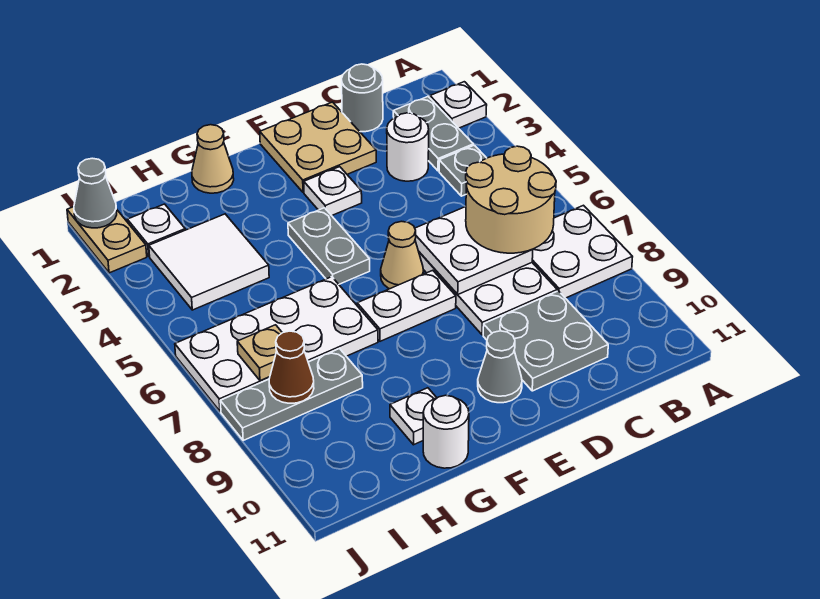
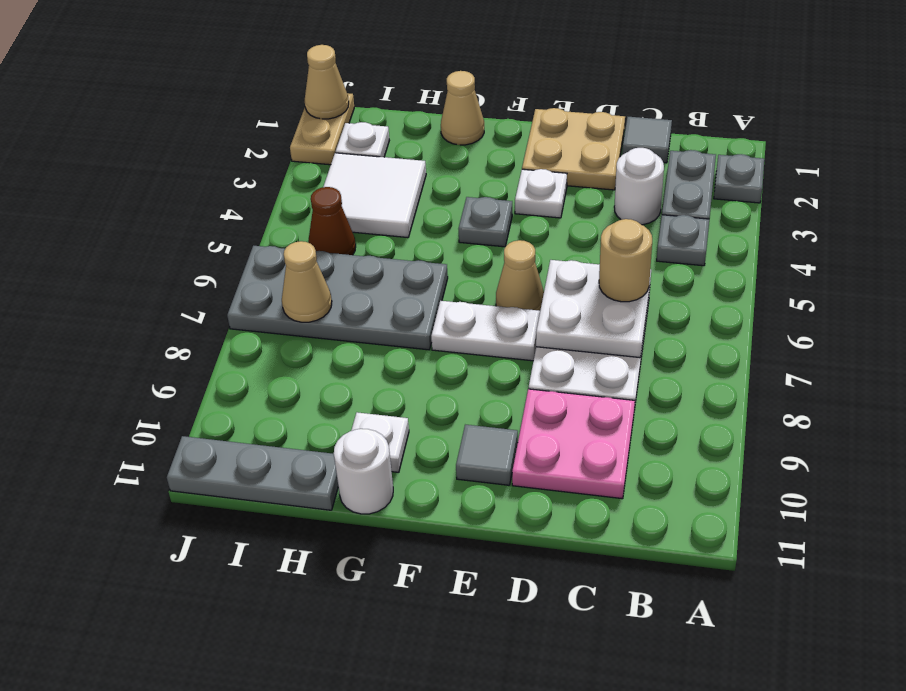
white 1x1 plate [430,82,487,128] -> grey 1x1 plate [714,154,764,203]
white 2x2 plate [532,205,633,298] -> none
tan 2x2 round brick [466,146,556,253] -> tan 1x1 round brick [599,219,652,302]
grey 1x1 round brick [342,64,383,132] -> grey 1x1 tile [622,117,672,163]
grey 2x2 plate [483,291,608,391] -> pink 2x2 plate [512,389,635,499]
grey 1x1 cone [478,331,522,403] -> grey 1x1 tile [456,425,518,485]
grey 1x2 plate [288,208,370,284] -> grey 1x1 plate [458,197,512,247]
white 2x4 plate [175,277,378,411] -> grey 2x4 plate [227,246,448,350]
grey 1x3 plate [220,349,363,440] -> grey 1x3 plate moved to [167,436,338,510]
tan 1x1 plate [237,325,282,381] -> tan 1x1 cone [282,241,332,322]
brown 1x1 cone [269,331,314,403] -> brown 1x1 cone moved to [308,187,356,255]
grey 1x1 cone [74,158,117,228] -> tan 1x1 cone [305,45,349,119]

